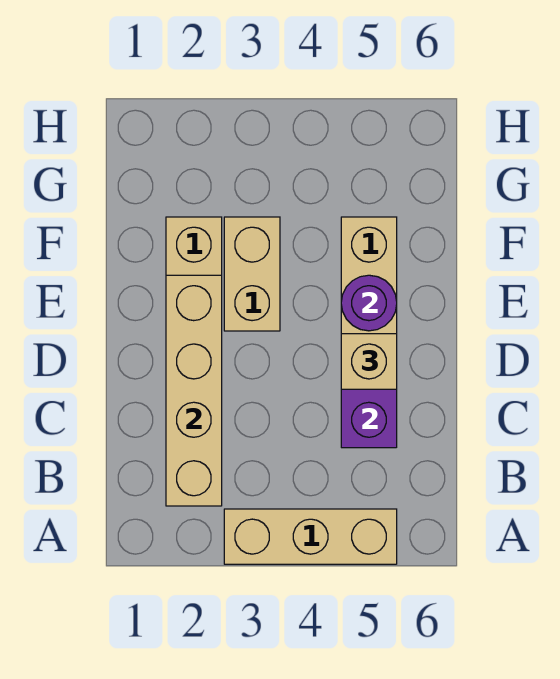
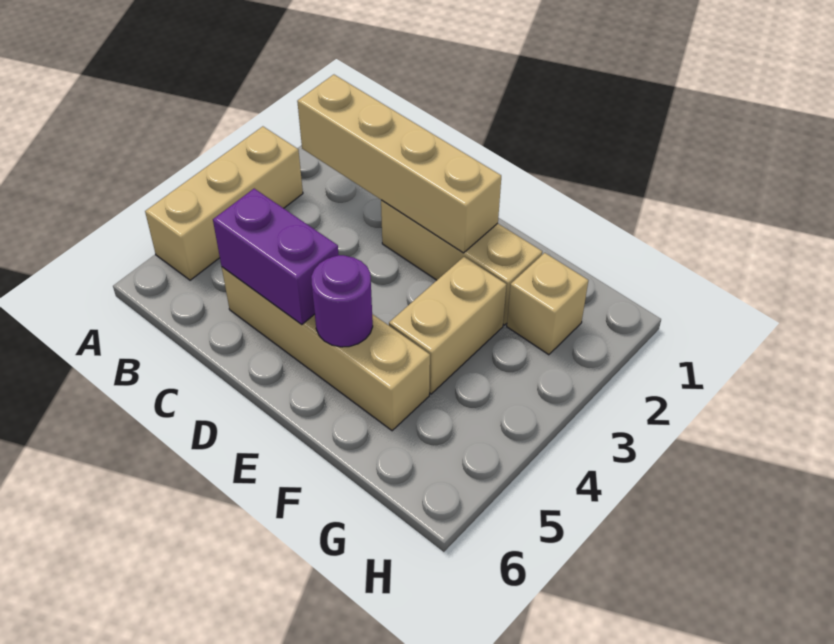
tan 1x1 brick [341,334,397,389] -> tan 1x1 brick moved to [507,253,588,355]
tan 1x2 brick [224,217,280,331] -> tan 1x2 brick turned to [389,257,506,394]

